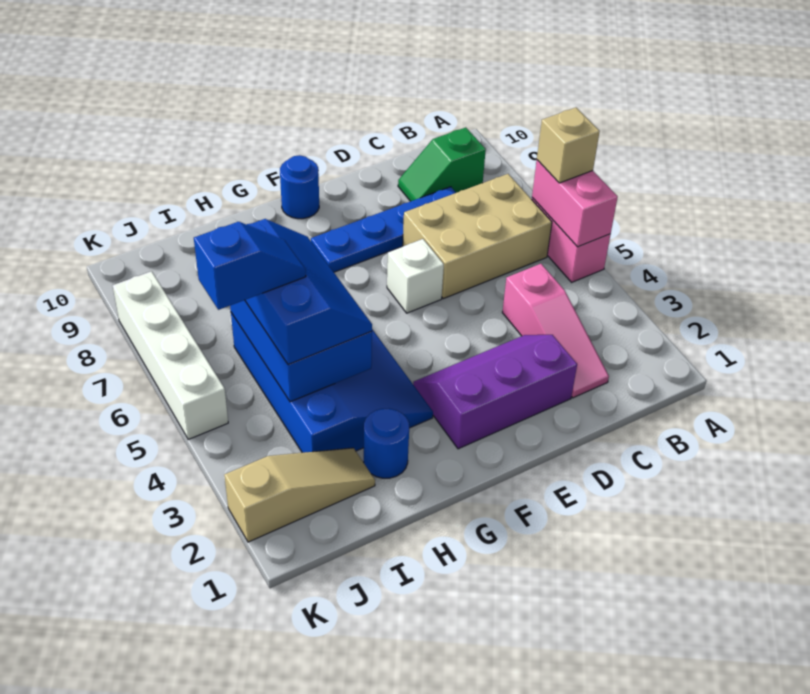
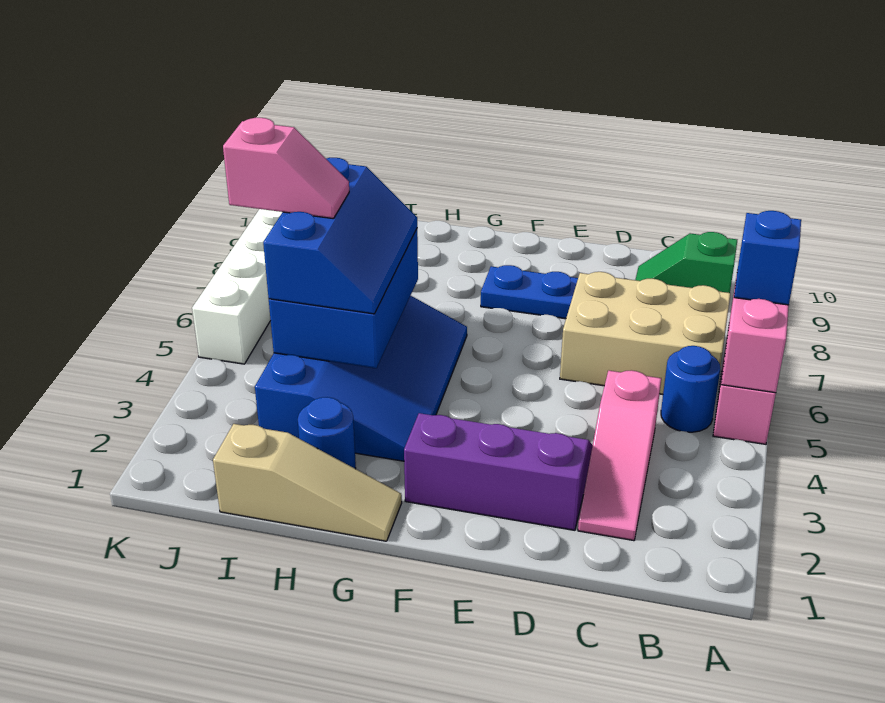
tan 1x1 brick [537,108,600,183] -> blue 1x1 brick [734,211,801,305]
white 1x1 brick [387,239,444,313] -> none
blue 1x1 round brick [280,155,319,219] -> blue 1x1 round brick moved to [661,346,720,432]
tan 1x3 slope [224,448,375,542] -> tan 1x3 slope moved to [213,424,402,541]
blue 1x2 slope [194,222,306,310] -> pink 1x2 slope [223,118,349,219]

